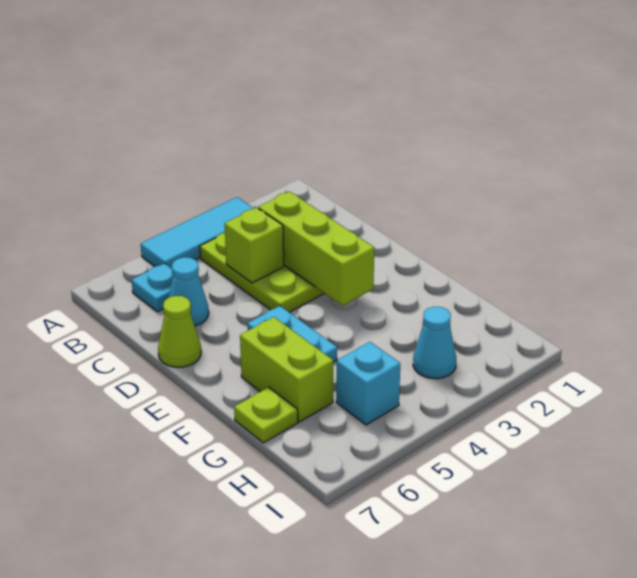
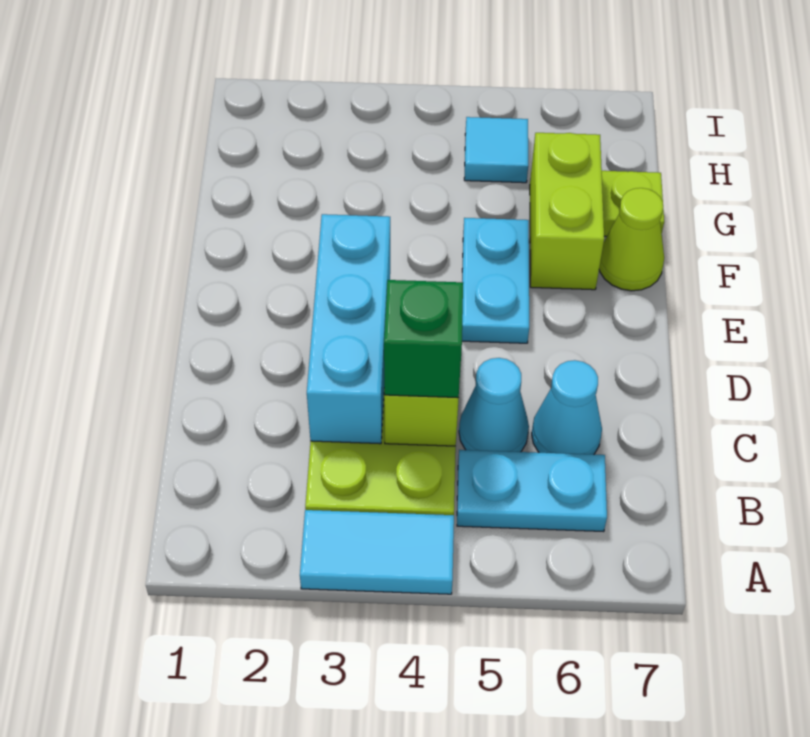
cyan 1x3 tile [141,197,254,269] -> cyan 1x2 tile [300,510,454,594]
cyan 1x1 plate [132,263,173,312] -> cyan 1x2 plate [457,450,607,532]
lime 1x3 brick [258,191,374,306] -> cyan 1x3 brick [307,214,390,444]
none -> green 1x1 brick [384,280,463,398]
lime 1x1 cone [158,296,201,367] -> lime 1x1 cone moved to [599,188,664,291]
cyan 1x1 cone [413,307,456,379] -> cyan 1x1 cone moved to [459,358,529,452]
cyan 1x1 brick [336,342,400,425] -> cyan 1x1 tile [464,117,528,183]

